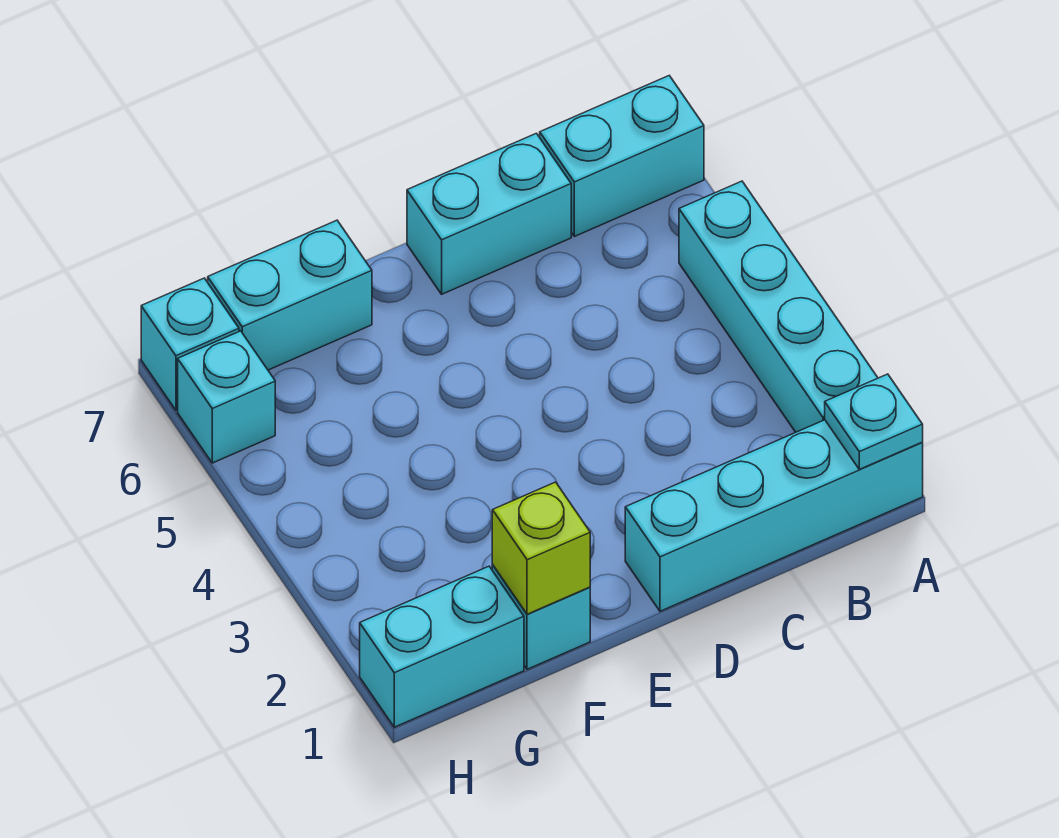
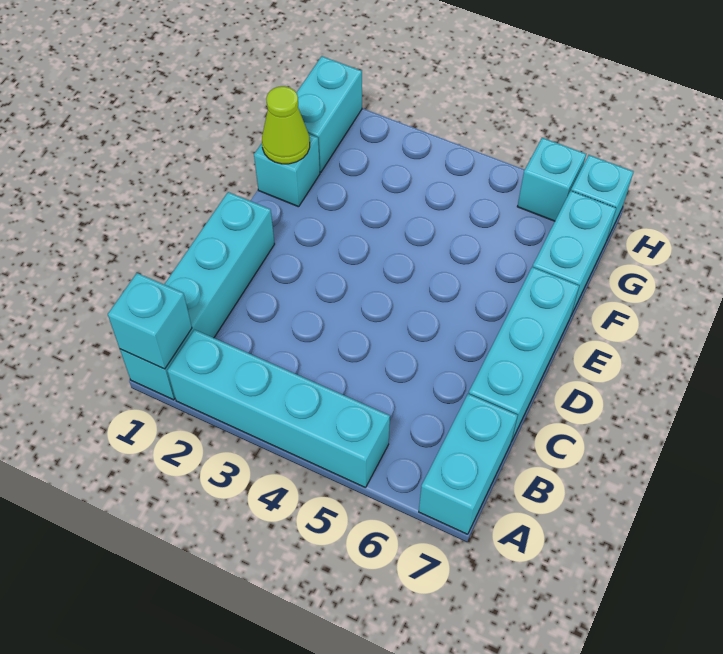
cyan 1x1 plate [825,374,923,469] -> cyan 1x1 brick [108,273,192,369]
cyan 1x2 brick [407,133,571,294] -> cyan 1x3 brick [469,267,579,442]
lime 1x1 brick [492,482,590,614] -> lime 1x1 cone [262,86,310,164]

